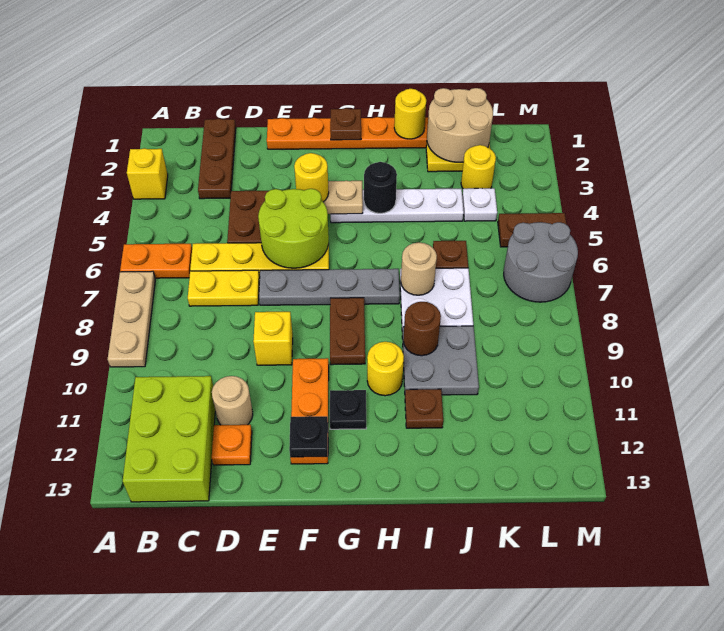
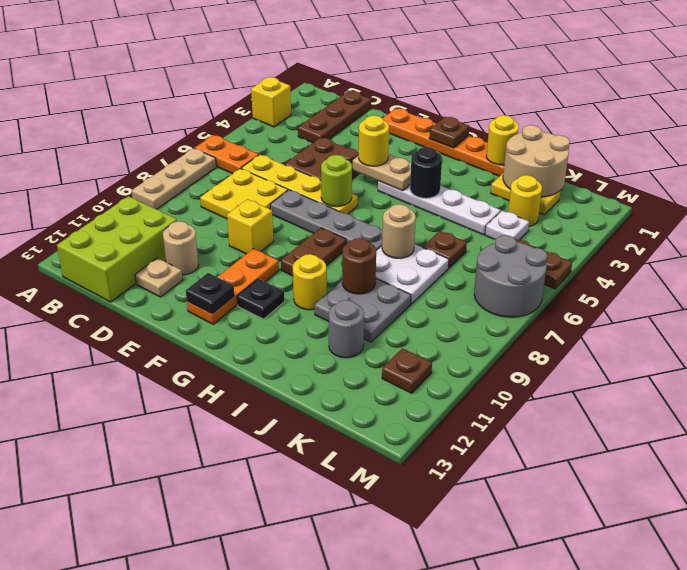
yellow 1x2 plate [188,270,260,306] -> yellow 2x2 plate [200,169,288,219]
orange 1x1 plate [212,425,252,465] -> tan 1x1 plate [135,258,183,297]
lime 2x2 round brick [258,189,329,268] -> lime 1x1 round brick [321,155,352,207]
brown 1x1 plate [405,389,443,428] -> brown 1x1 plate moved to [382,349,432,393]
none -> grey 1x1 round brick [329,300,364,358]

